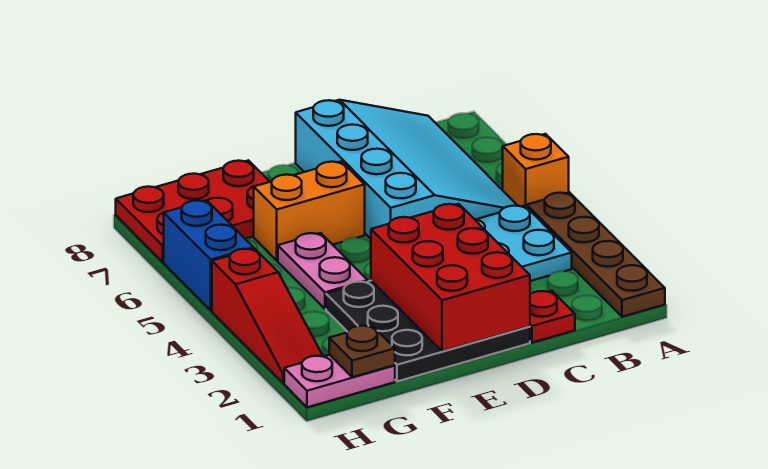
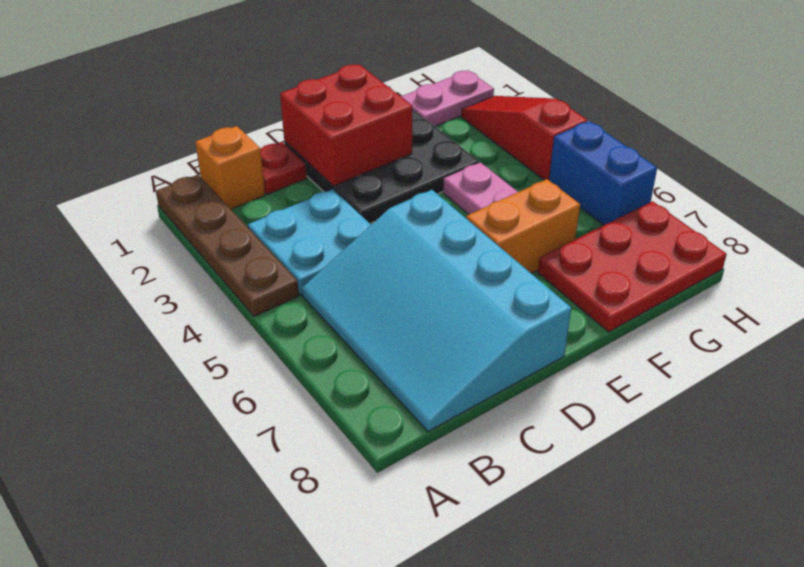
orange 1x1 brick [503,134,569,207] -> orange 1x1 brick moved to [195,126,265,209]
red 2x3 brick [371,204,530,351] -> red 2x2 brick [280,64,412,186]
brown 1x1 plate [329,325,395,377] -> none

